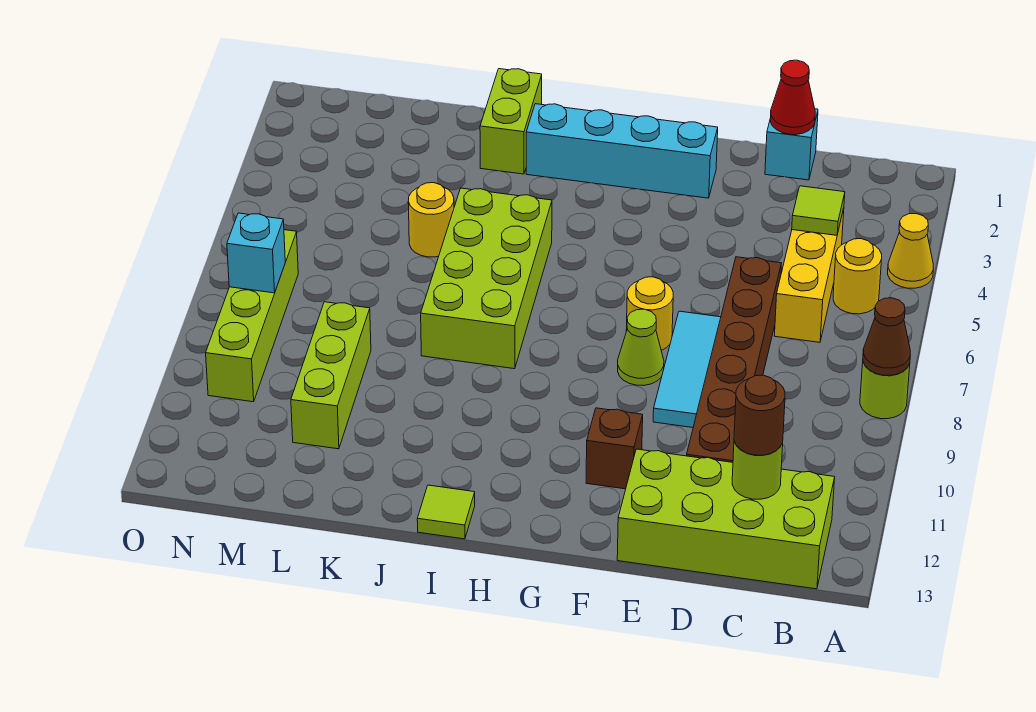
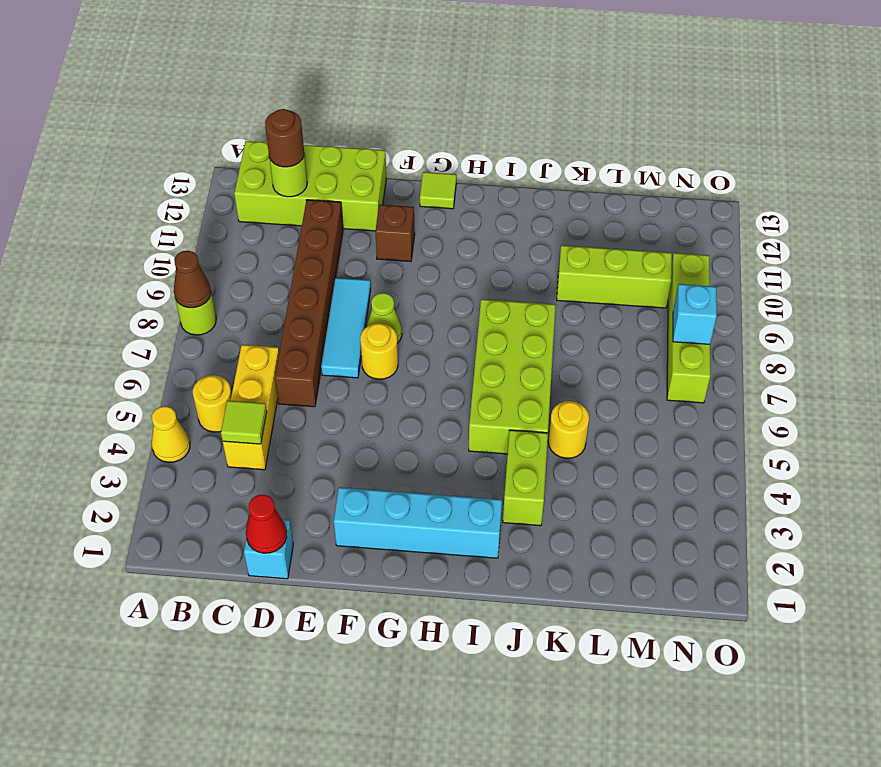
lime 1x1 tile [417,485,475,539] -> lime 1x1 tile moved to [420,172,456,209]
lime 1x2 brick [480,69,542,174] -> lime 1x2 brick moved to [503,430,548,526]
lime 1x3 brick [291,302,371,449] -> lime 1x3 brick turned to [557,245,672,308]

